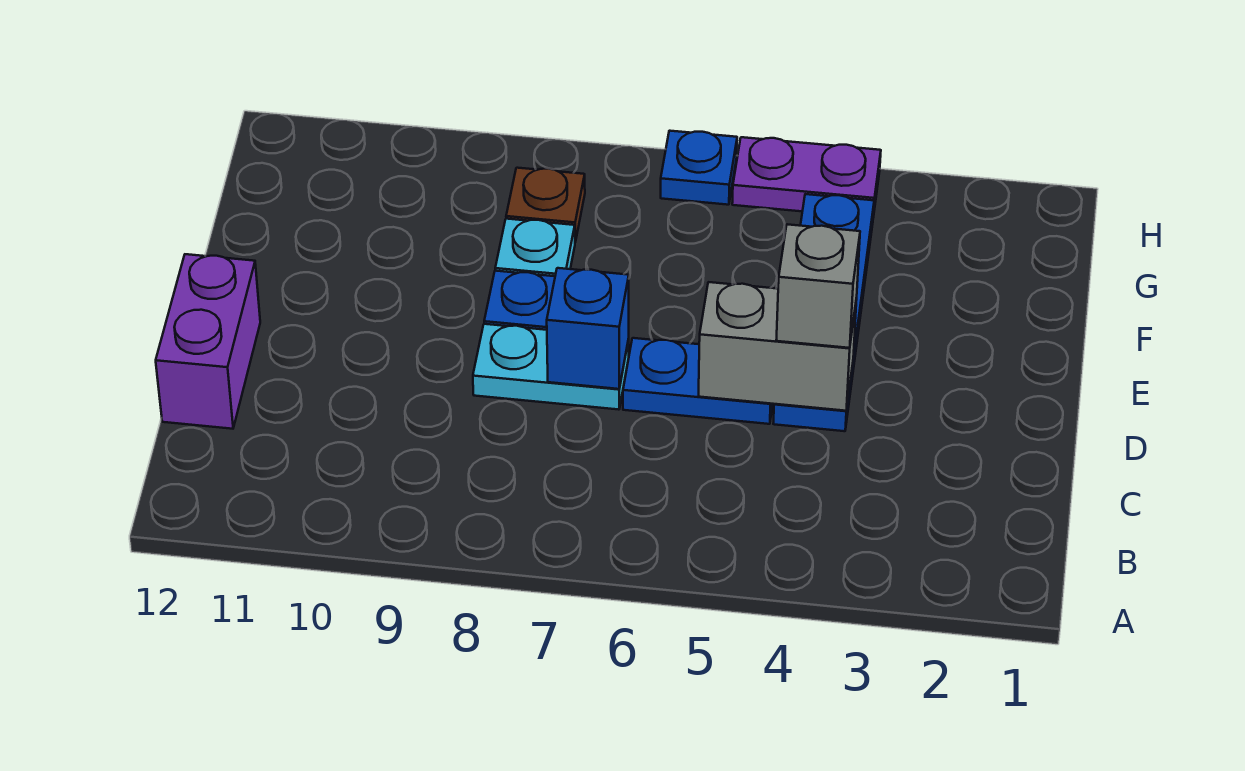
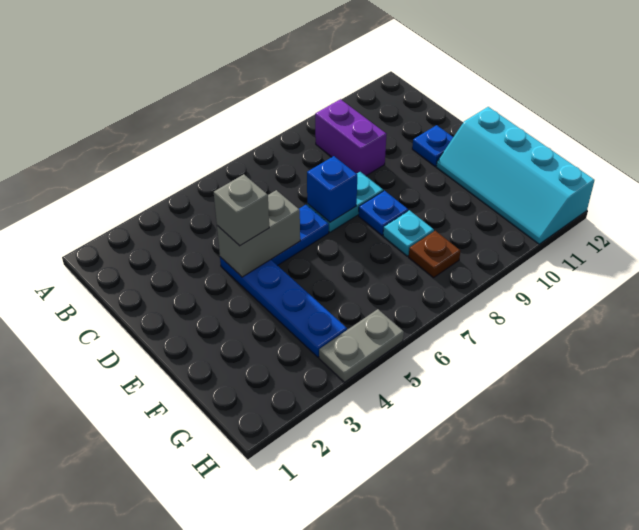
purple 1x2 brick [156,254,260,429] -> purple 1x2 brick moved to [315,99,386,176]
none -> cyan 2x4 slope [436,107,595,244]
purple 1x2 plate [732,137,881,217] -> grey 1x2 plate [319,309,404,382]
blue 1x1 plate [661,131,737,205] -> blue 1x1 plate moved to [412,125,453,166]

